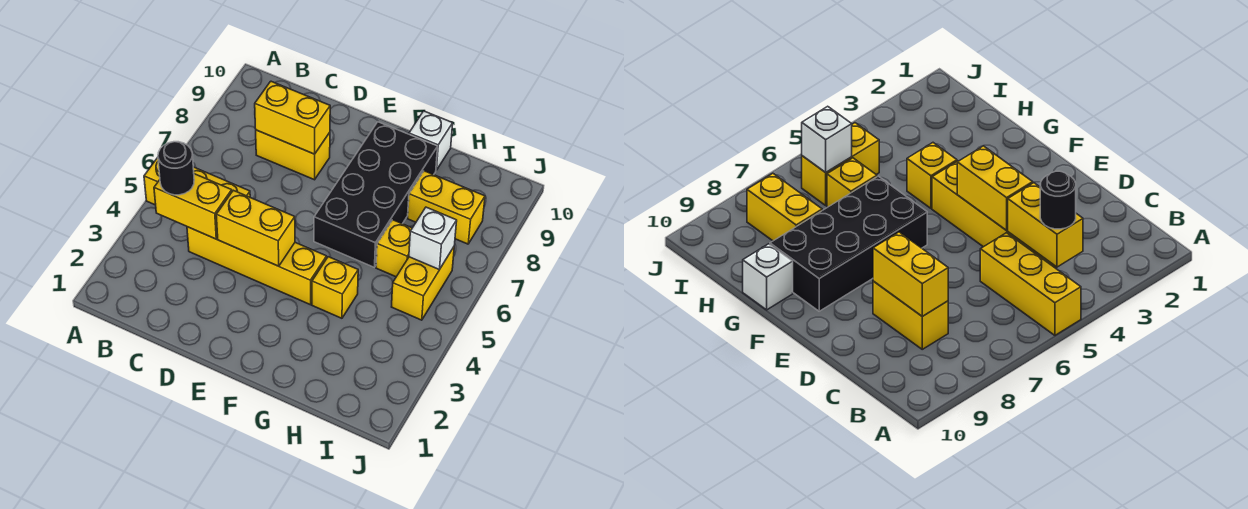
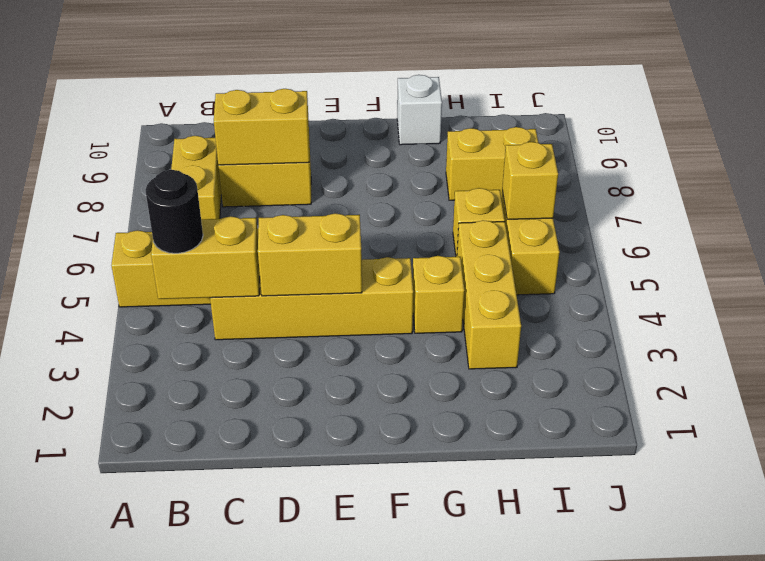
none -> yellow 1x2 brick [171,136,221,219]
black 2x4 brick [314,122,438,267] -> none
none -> yellow 1x3 brick [457,220,521,369]
white 1x1 brick [409,207,457,270] -> yellow 1x1 brick [502,142,558,219]

